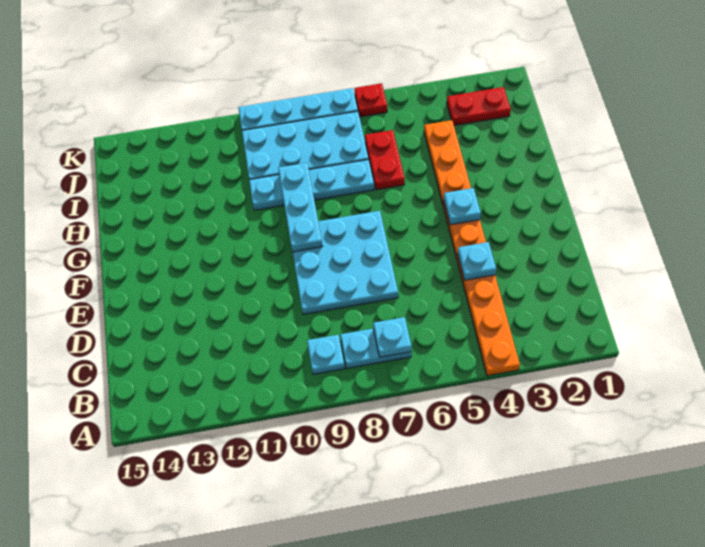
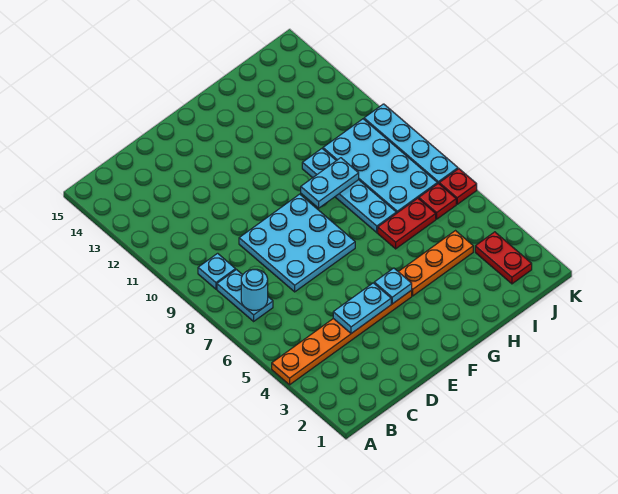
cyan 1x1 plate [373,317,411,357] -> cyan 1x1 round brick [241,269,268,310]
cyan 1x1 plate [458,242,496,280] -> cyan 1x2 plate [333,283,391,334]
cyan 1x3 plate [278,163,322,252] -> cyan 1x2 plate [301,158,359,208]
none -> red 1x1 plate [419,183,456,219]

